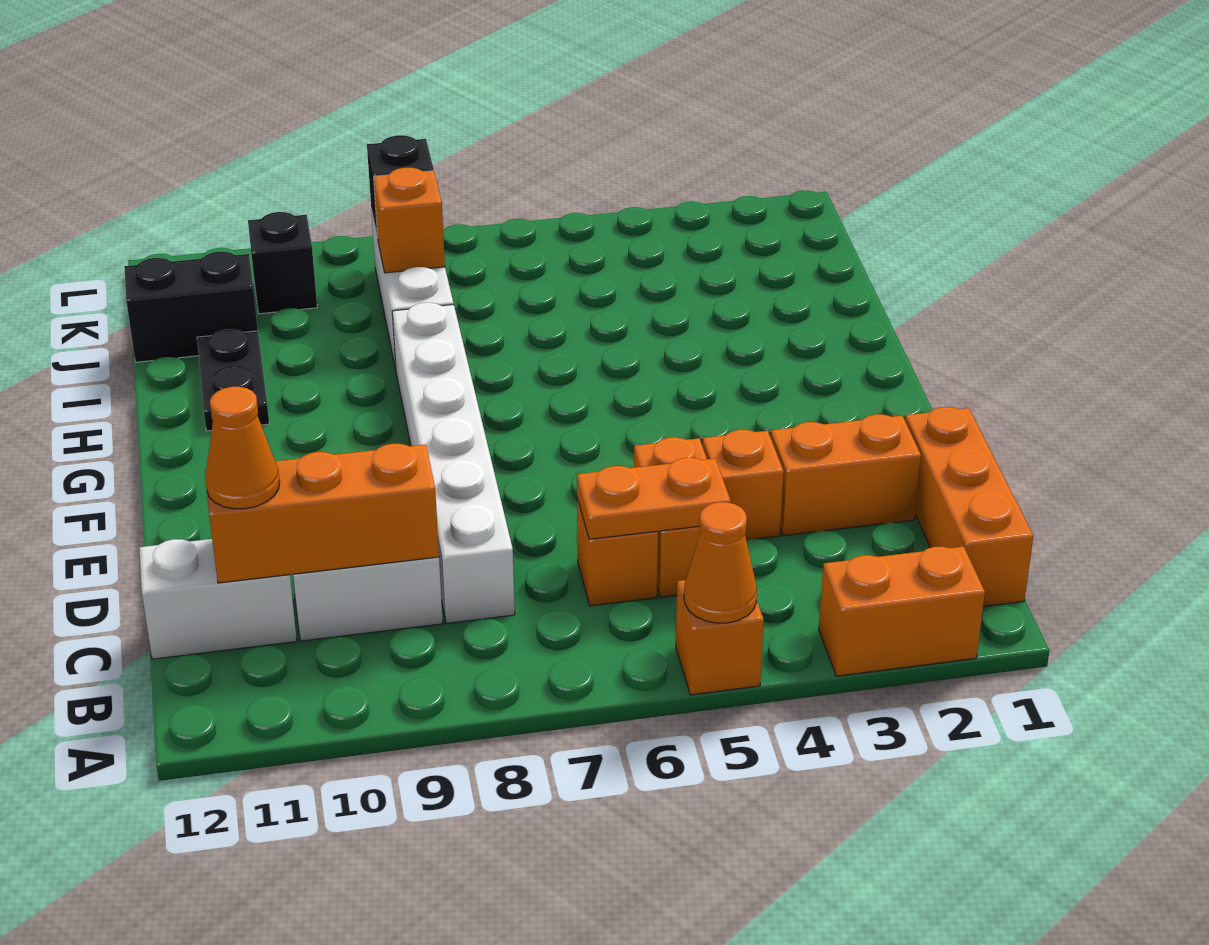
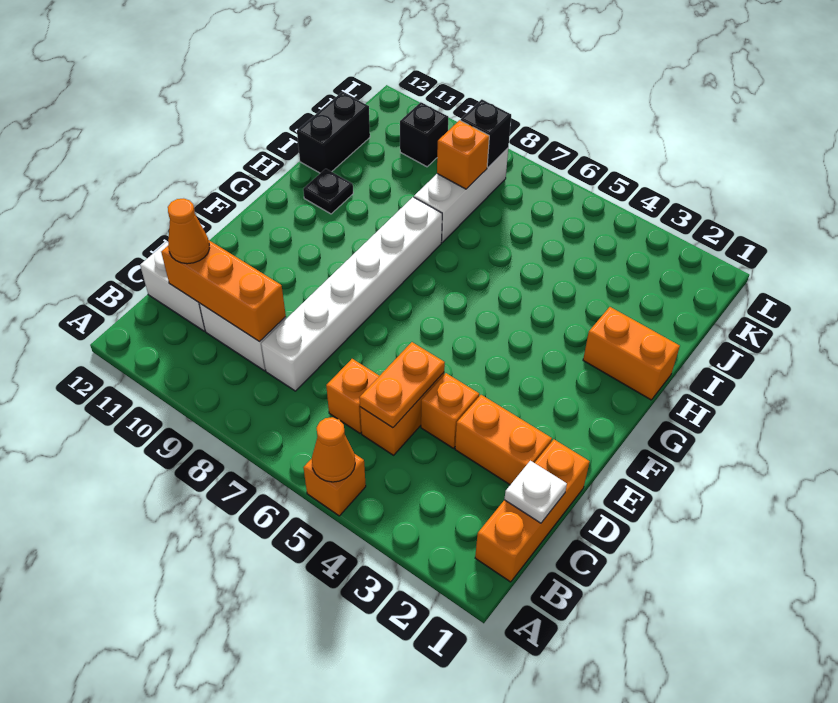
orange 1x2 brick [819,546,985,676] -> orange 1x2 brick moved to [583,307,680,400]
none -> white 1x1 plate [504,461,567,523]
orange 1x2 plate [577,458,731,539] -> orange 1x2 plate turned to [360,342,445,428]
black 1x2 plate [197,329,269,431] -> black 1x1 plate [303,169,353,214]
black 1x2 brick [124,252,258,362] -> black 1x2 brick turned to [297,92,370,173]

